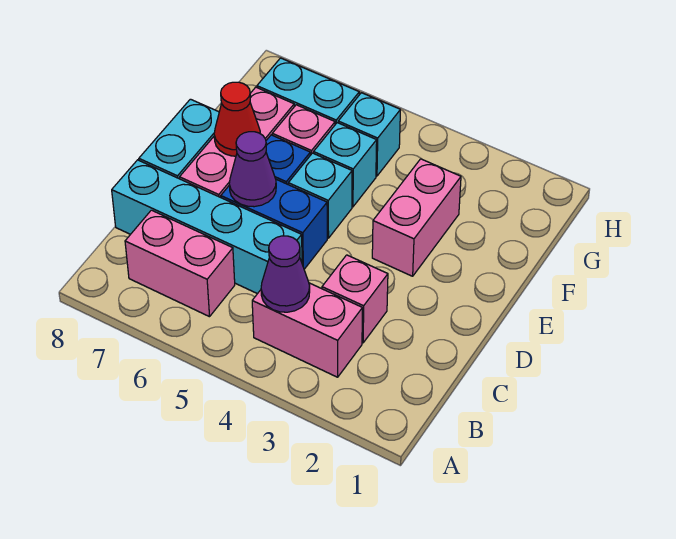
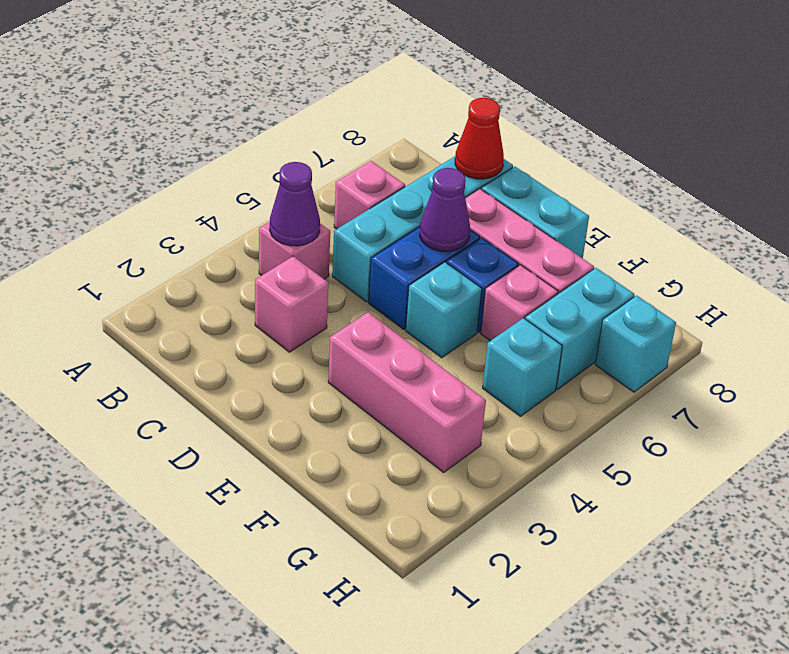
pink 1x2 brick [252,283,362,377] -> pink 1x1 brick [259,222,330,279]
pink 1x2 brick [125,210,235,317] -> pink 1x1 brick [334,161,405,229]
pink 1x2 brick [372,159,461,276] -> pink 1x3 brick [328,312,486,472]
red 1x1 cone [214,82,260,156] -> red 1x1 cone moved to [455,98,504,179]
cyan 1x1 brick [314,123,377,207] -> cyan 1x1 brick moved to [595,295,676,392]

